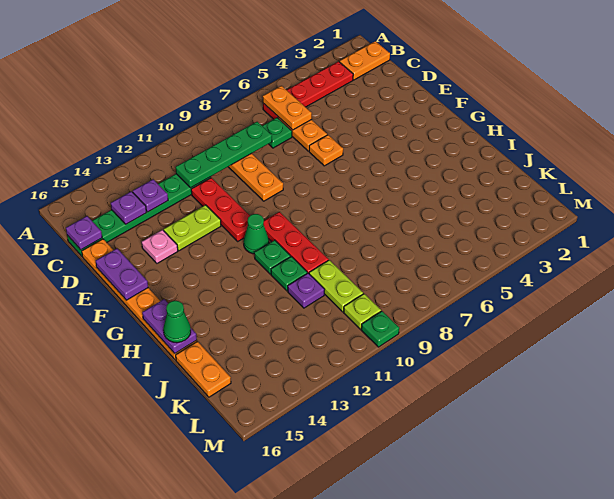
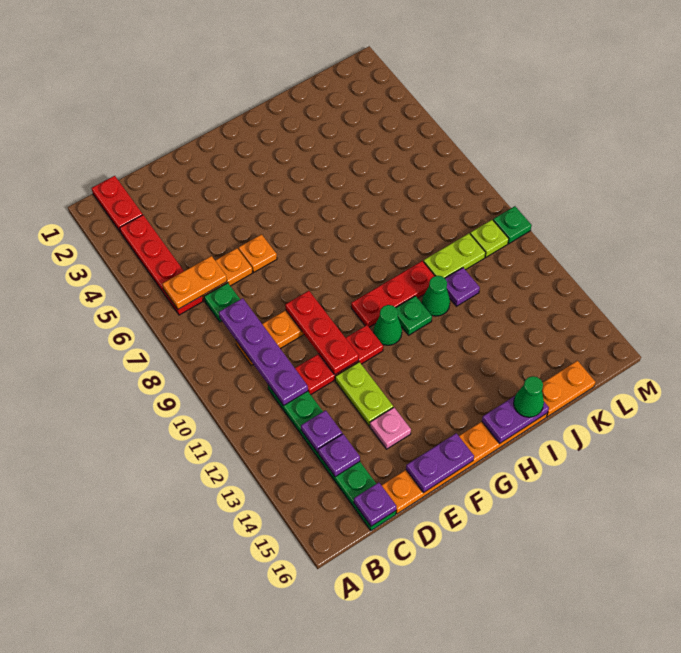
orange 1x2 plate [339,41,390,80] -> red 1x2 plate [92,176,143,232]
green 1x4 plate [176,122,272,188] -> purple 1x4 plate [219,298,308,406]
none -> red 1x3 plate [285,291,359,374]
green 1x1 plate [271,256,307,291] -> green 1x1 cone [422,276,450,316]

